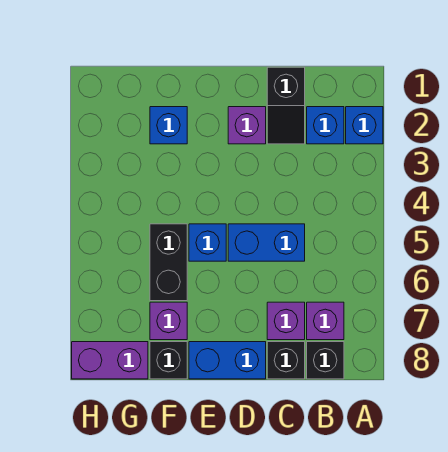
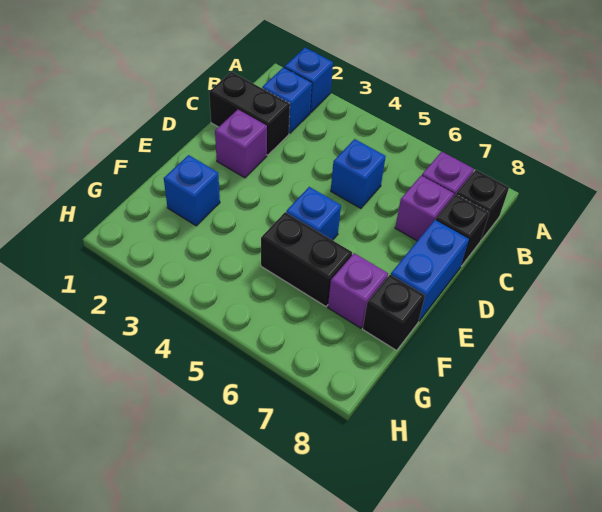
black 1x2 slope [267,67,305,144] -> black 1x2 brick [209,72,290,155]
blue 1x2 brick [228,224,305,261] -> blue 1x1 brick [331,139,386,208]
purple 1x2 brick [72,342,148,379] -> none

